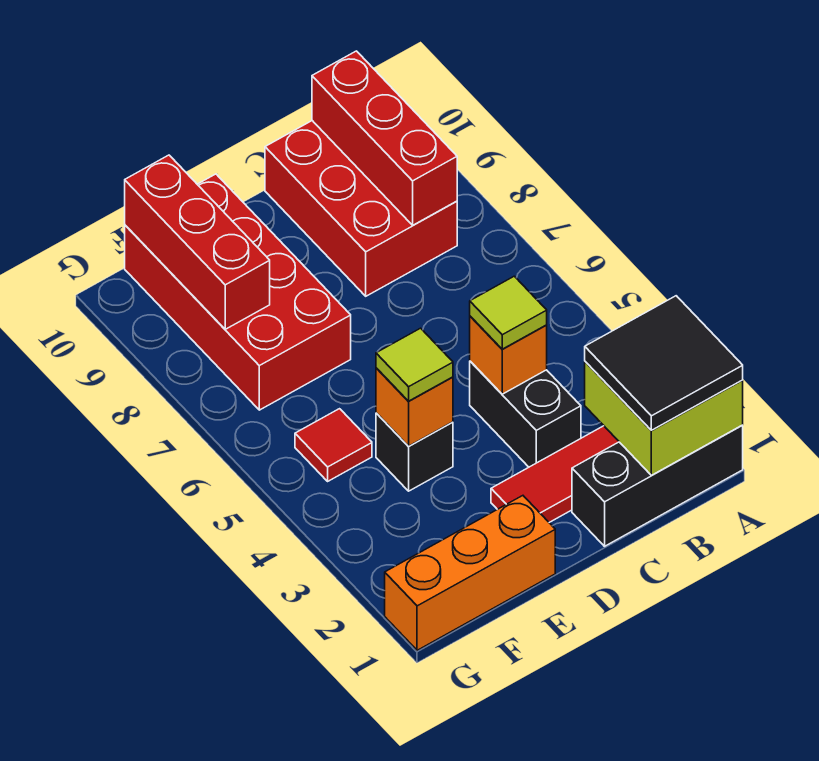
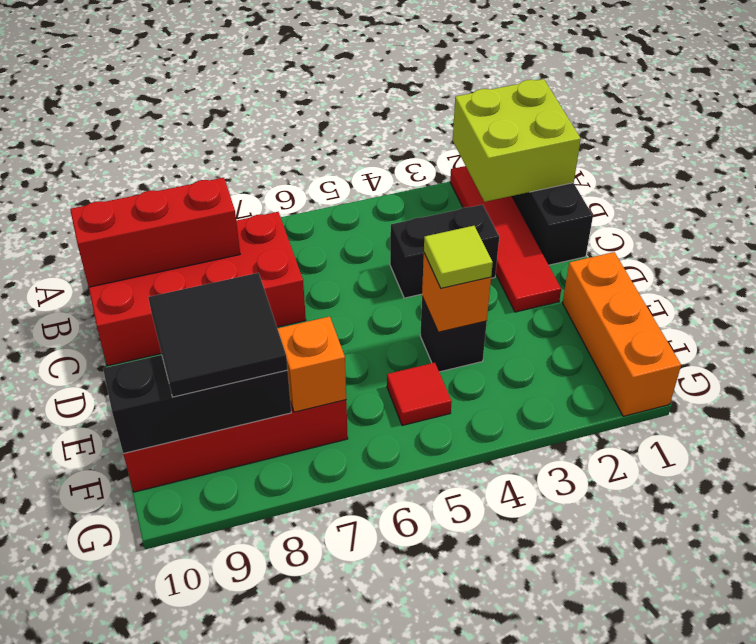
black 2x2 tile [585,296,743,430] -> black 2x2 tile moved to [148,273,288,397]
red 2x3 brick [265,121,457,296] -> red 2x4 brick [89,212,306,366]
orange 1x1 brick [470,316,547,394] -> orange 1x1 brick moved to [277,317,346,412]
lime 1x1 tile [470,276,547,349] -> none
red 1x3 brick [125,155,270,329] -> black 1x3 brick [103,355,291,454]

